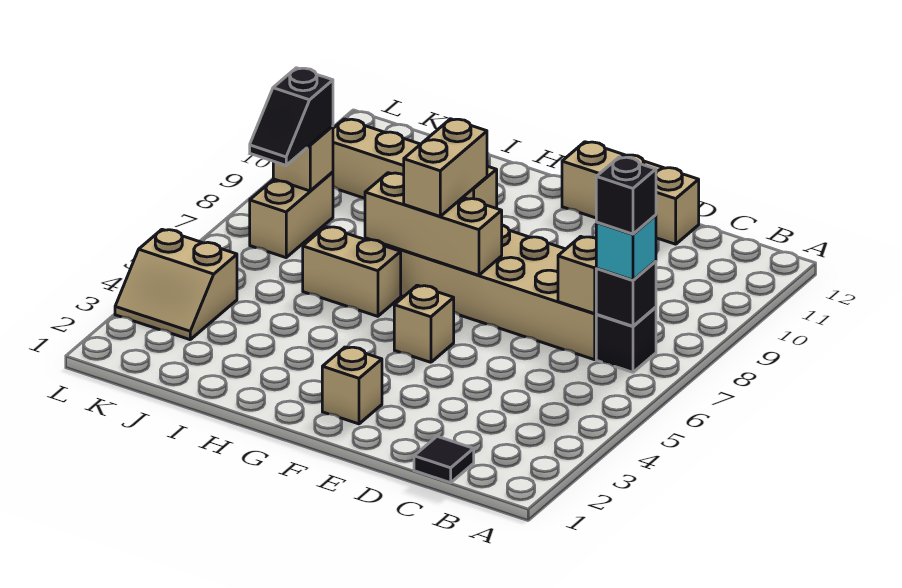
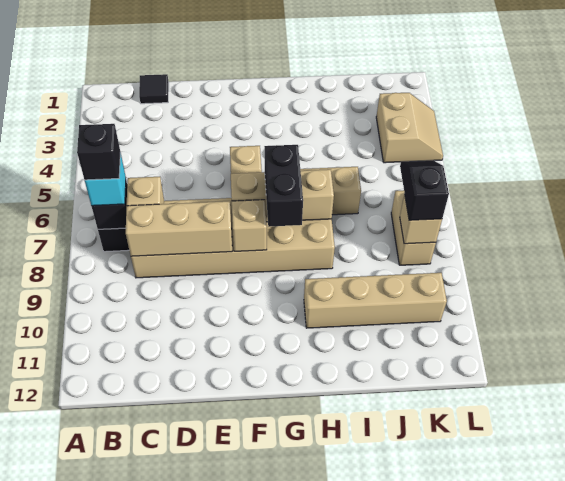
tan 1x3 brick [562,142,699,244] -> tan 1x3 brick moved to [126,201,232,256]
tan 1x1 brick [322,347,382,424] -> tan 1x1 brick moved to [232,200,267,251]
tan 1x2 brick [404,119,487,216] -> black 1x2 brick [264,145,303,227]
tan 2x2 slope [115,229,237,340] -> tan 2x2 slope turned to [376,93,443,163]

